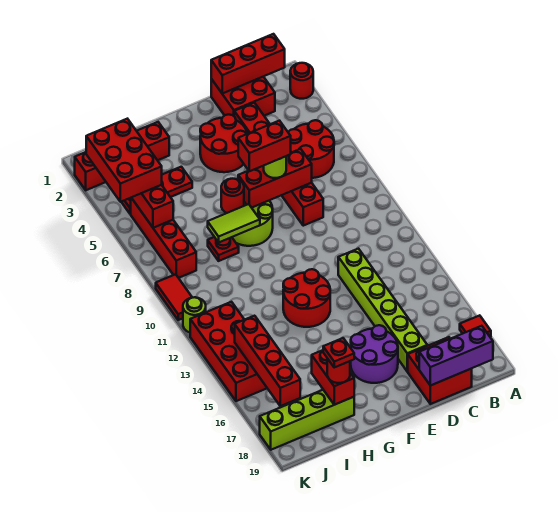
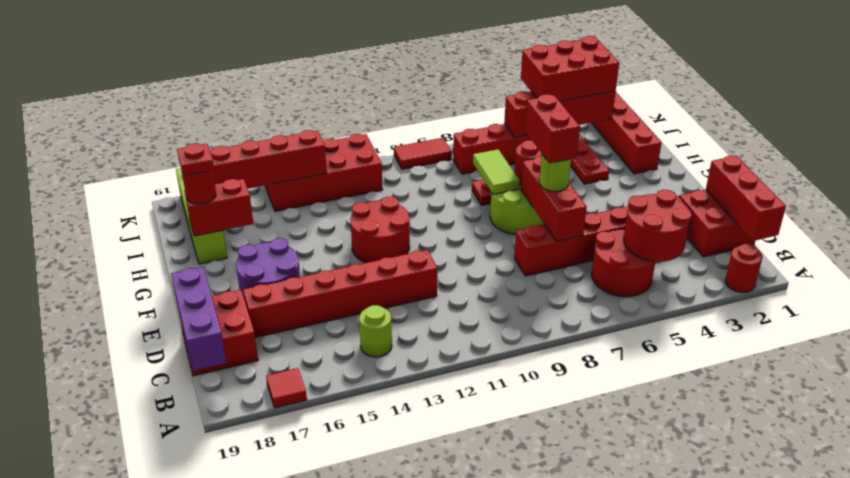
lime 1x6 brick [338,249,427,371] -> red 1x6 brick [243,250,437,338]
red 2x2 round brick [200,115,247,172] -> red 2x2 round brick moved to [624,190,692,262]
lime 1x1 round brick [183,297,206,333] -> lime 1x1 round brick moved to [359,305,392,357]

